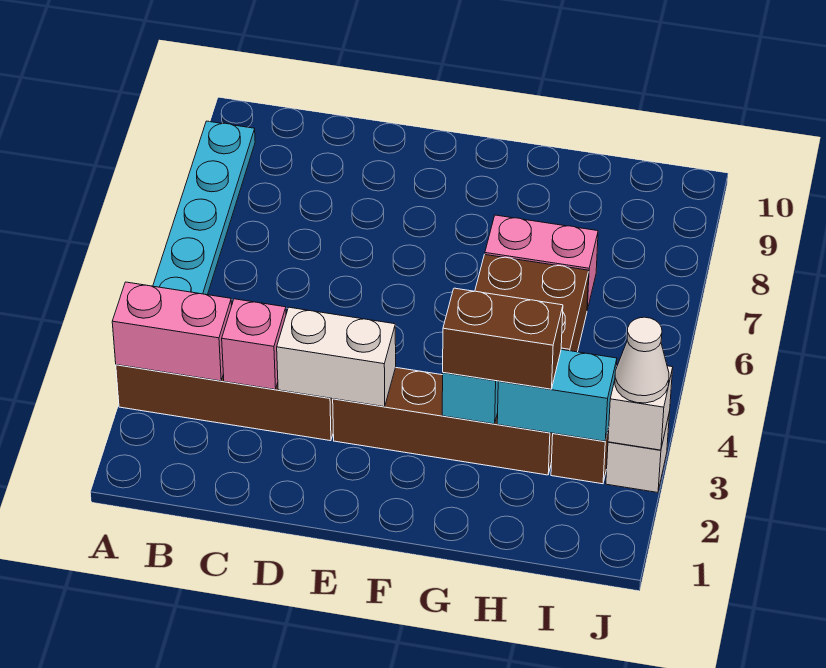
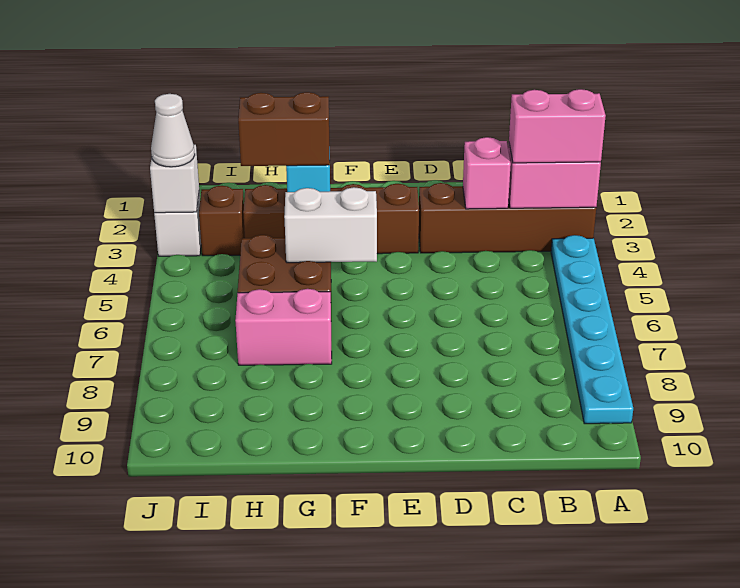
none -> pink 1x2 brick [509,89,606,163]
white 1x2 brick [277,307,396,407] -> white 1x2 brick moved to [284,187,377,263]
cyan 1x2 brick [497,350,617,441] -> none

